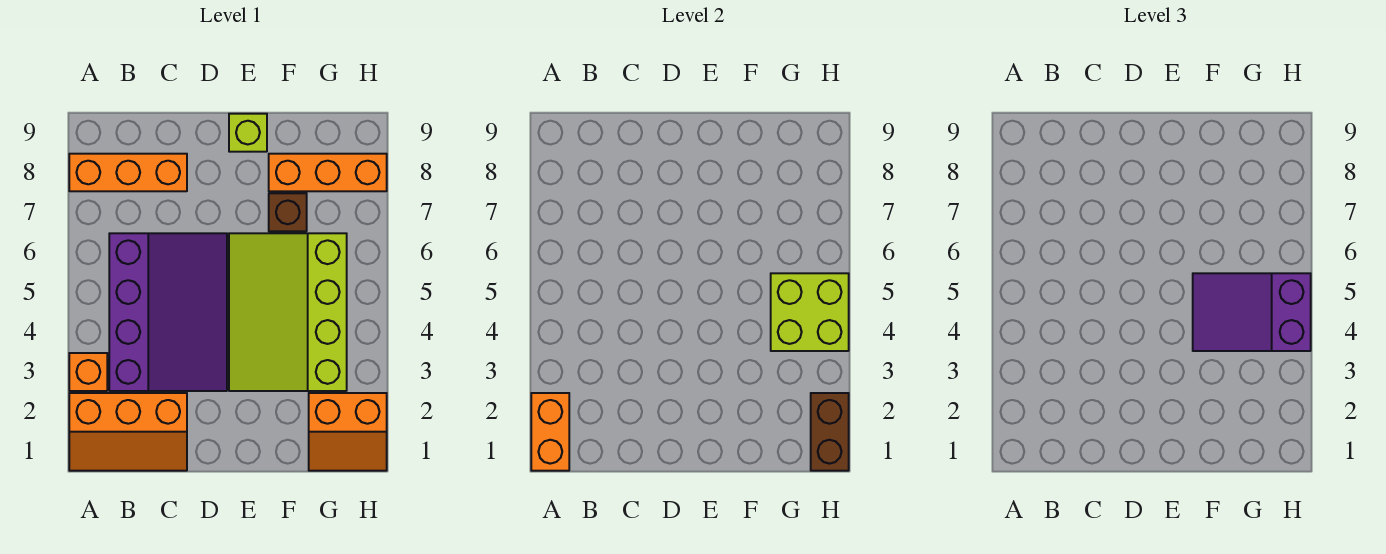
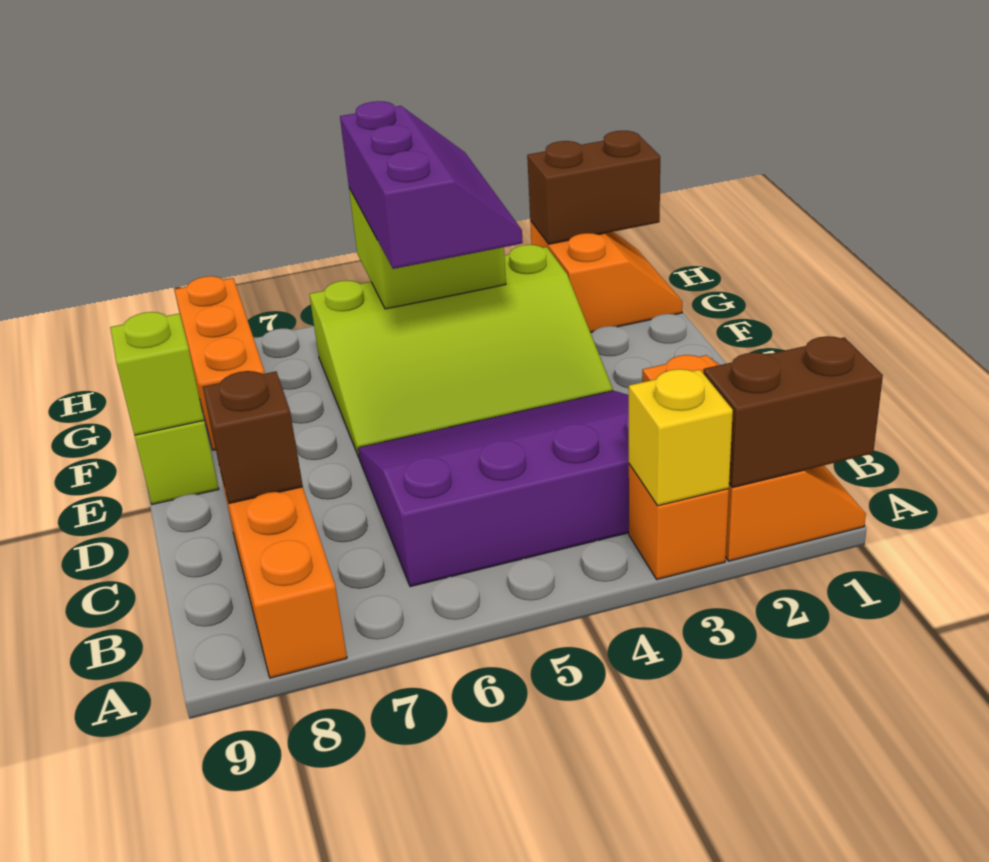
orange 1x2 brick [531,393,569,471] -> brown 1x2 brick [703,336,883,488]
none -> yellow 1x1 brick [629,369,733,506]
none -> lime 1x1 brick [110,312,204,435]
purple 2x3 slope [1193,273,1311,351] -> purple 2x3 slope turned to [340,101,523,269]
brown 1x1 brick [269,193,307,231] -> brown 1x1 brick moved to [203,371,303,503]

